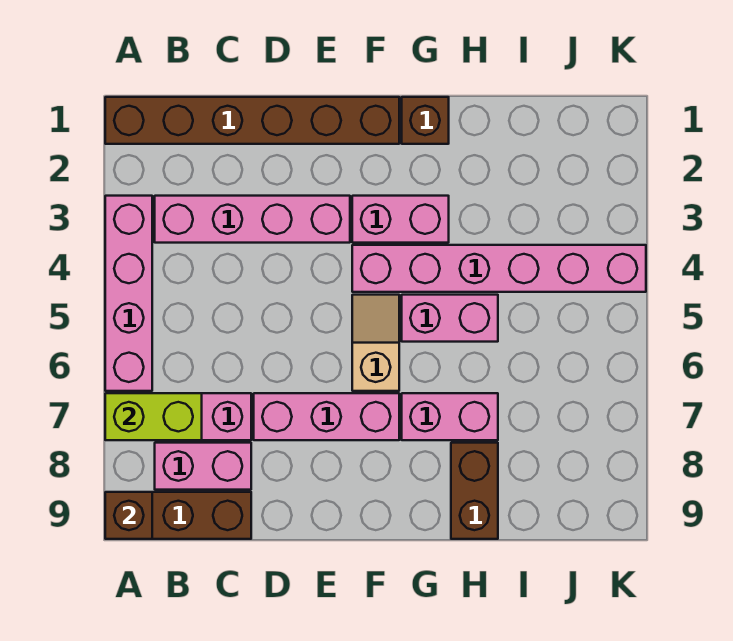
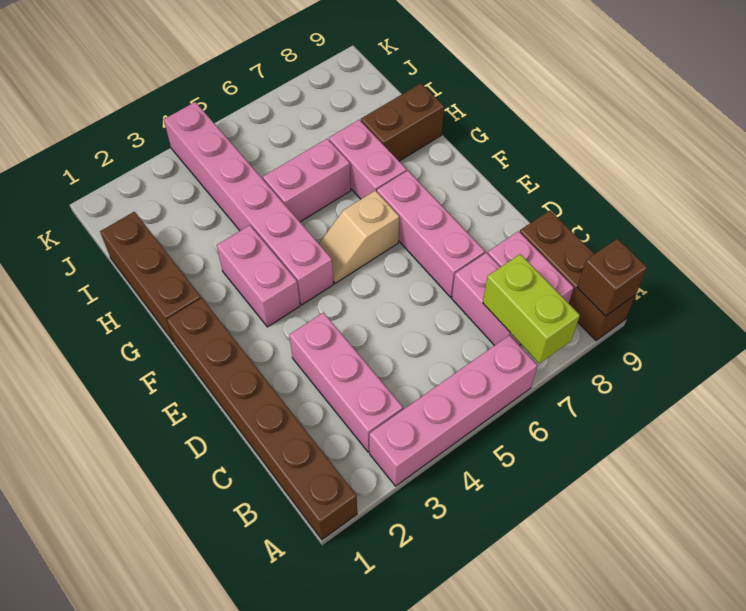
pink 1x4 brick [155,196,350,243] -> pink 1x3 brick [289,313,403,452]
brown 1x1 brick [402,97,449,144] -> brown 1x3 brick [100,212,201,342]
pink 1x2 brick [402,295,498,342] -> pink 1x2 brick turned to [263,139,351,222]

